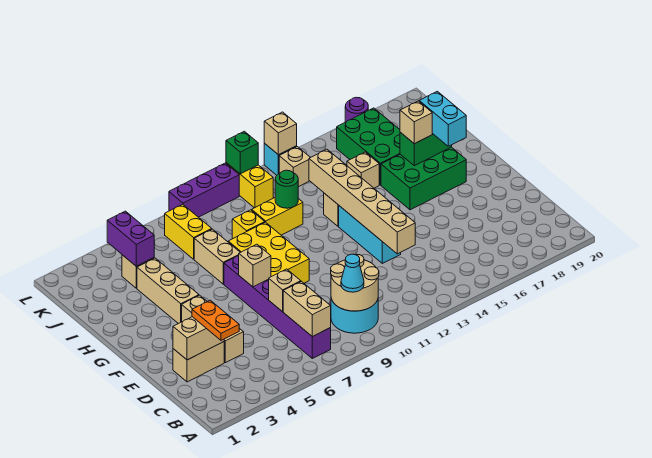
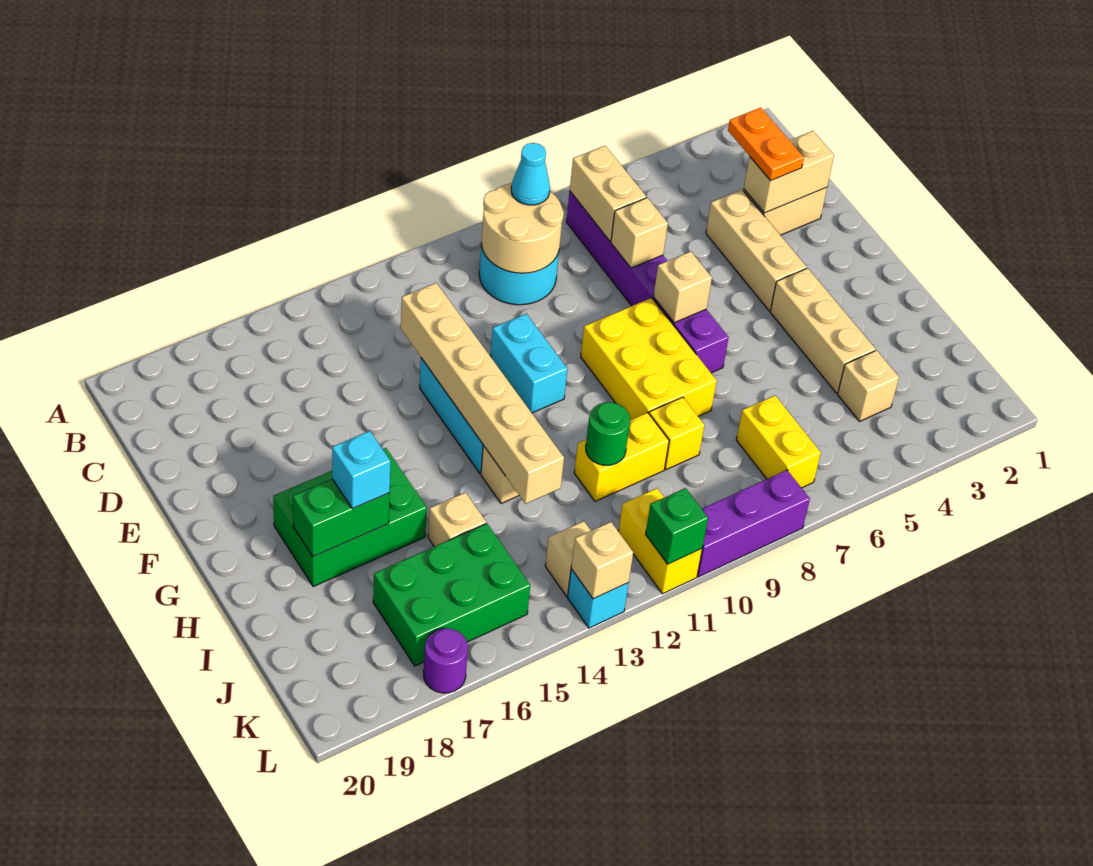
cyan 1x2 brick [419,91,466,146] -> cyan 1x2 brick moved to [491,314,567,413]
tan 1x2 brick [194,229,240,284] -> none
tan 1x1 brick [400,101,432,144] -> cyan 1x1 brick [332,431,390,509]
green 2x3 brick [337,108,400,185] -> green 2x3 brick turned to [373,524,530,666]
purple 1x2 brick [107,211,154,266] -> none

